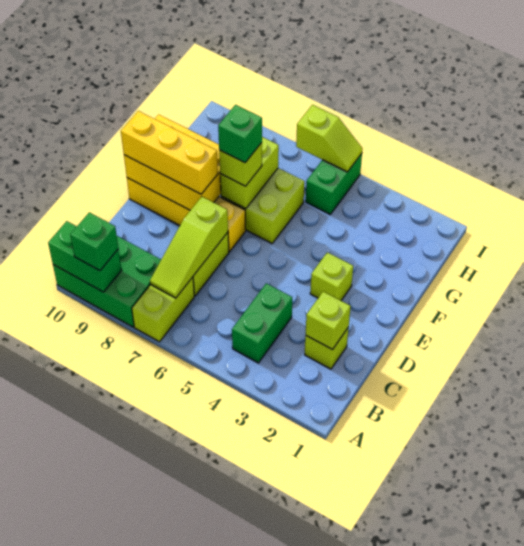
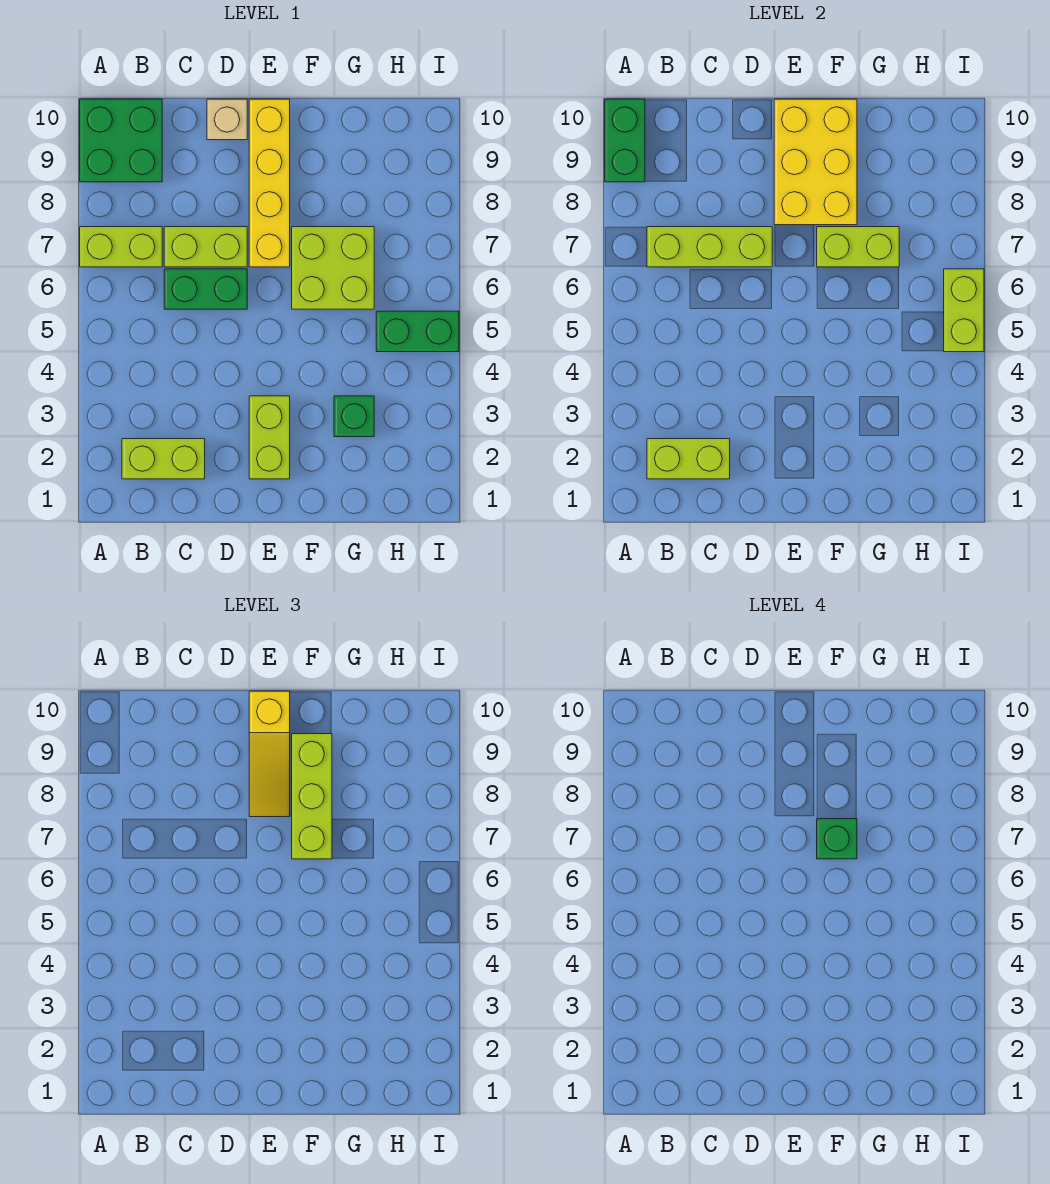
green 2x3 brick [53,236,161,327] -> green 2x2 brick [80,99,162,182]
green 1x1 brick [70,212,118,271] -> green 1x1 brick moved to [334,396,374,437]
green 1x2 brick [232,283,292,363] -> green 1x2 brick moved to [164,269,247,309]
lime 1x3 slope [150,197,228,298] -> lime 1x3 brick [647,227,772,267]
lime 1x1 brick [305,327,349,369] -> lime 1x2 brick [122,439,205,479]
lime 1x1 brick [306,292,351,350] -> lime 1x2 brick [647,439,730,479]
none -> tan 1x1 brick [207,99,247,140]
lime 1x1 brick [310,252,353,301] -> lime 1x2 brick [249,396,290,479]
yellow 1x3 brick [121,111,218,194] -> yellow 1x3 slope [249,691,290,817]
lime 1x1 brick [219,143,262,186] -> lime 1x3 brick [292,734,332,859]
lime 1x2 slope [296,105,362,172] -> lime 1x2 brick [944,269,984,352]

